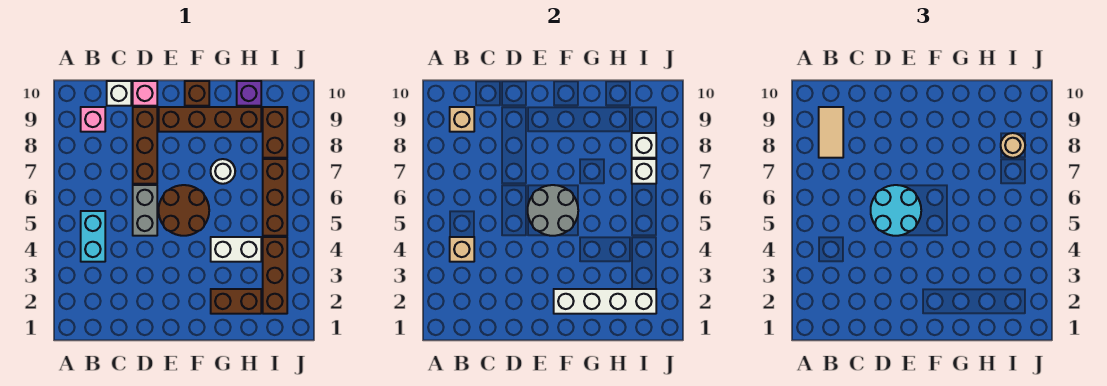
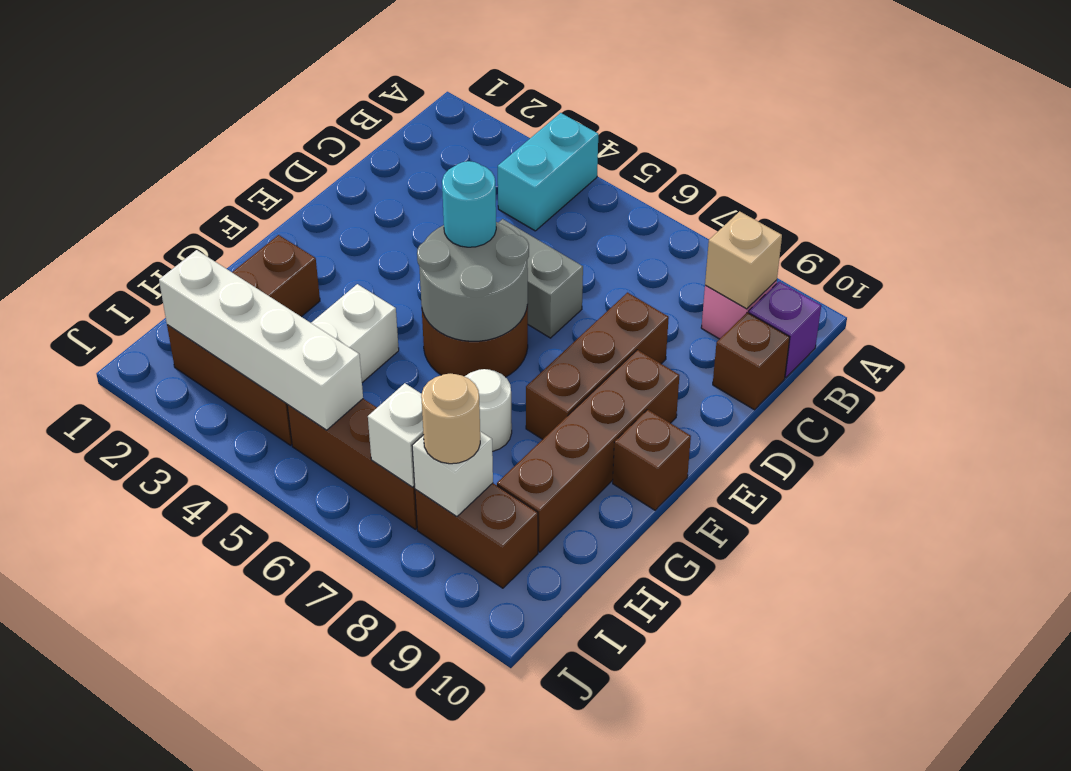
cyan 1x2 brick [81,211,105,262] -> cyan 1x2 brick turned to [498,113,598,231]
tan 1x1 brick [450,237,474,262] -> none
tan 1x2 tile [819,107,843,158] -> none
white 1x1 brick [107,81,131,106] -> brown 1x1 brick [713,312,790,410]
cyan 2x2 round brick [871,185,921,236] -> cyan 1x1 round brick [442,161,496,247]
brown 1x3 brick [133,107,157,184] -> brown 1x3 brick turned to [526,293,669,439]
pink 1x1 brick [133,81,157,106] -> none
white 1x4 brick [554,289,656,314] -> white 1x4 brick turned to [159,250,363,430]
purple 1x1 brick [237,81,261,106] -> purple 1x1 brick moved to [749,282,821,378]

